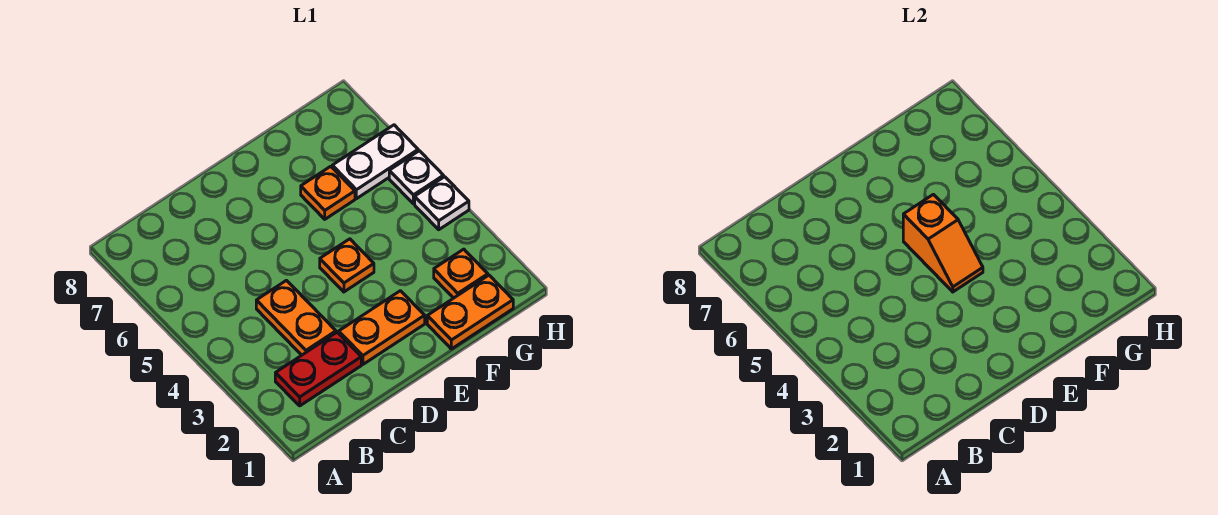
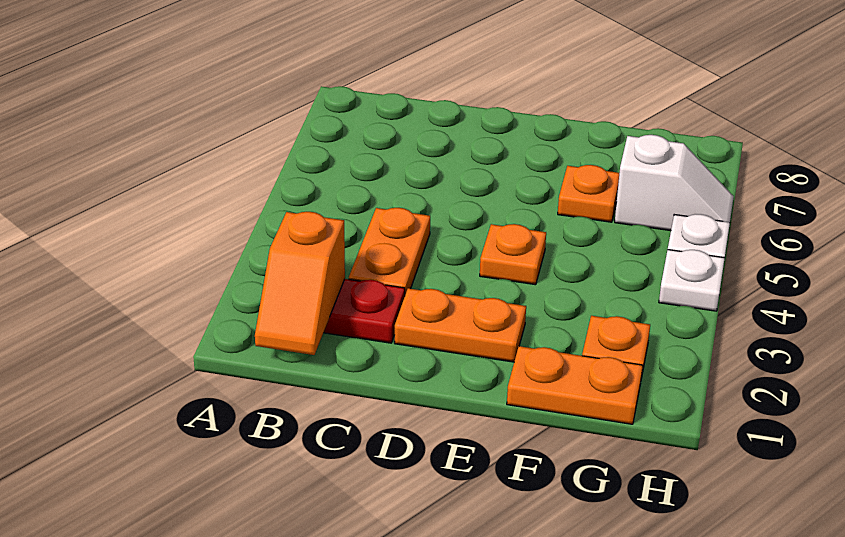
orange 1x2 slope [903,194,983,292] -> orange 1x2 slope moved to [255,212,345,355]
white 1x2 plate [332,125,418,199] -> white 1x2 slope [615,135,734,231]

